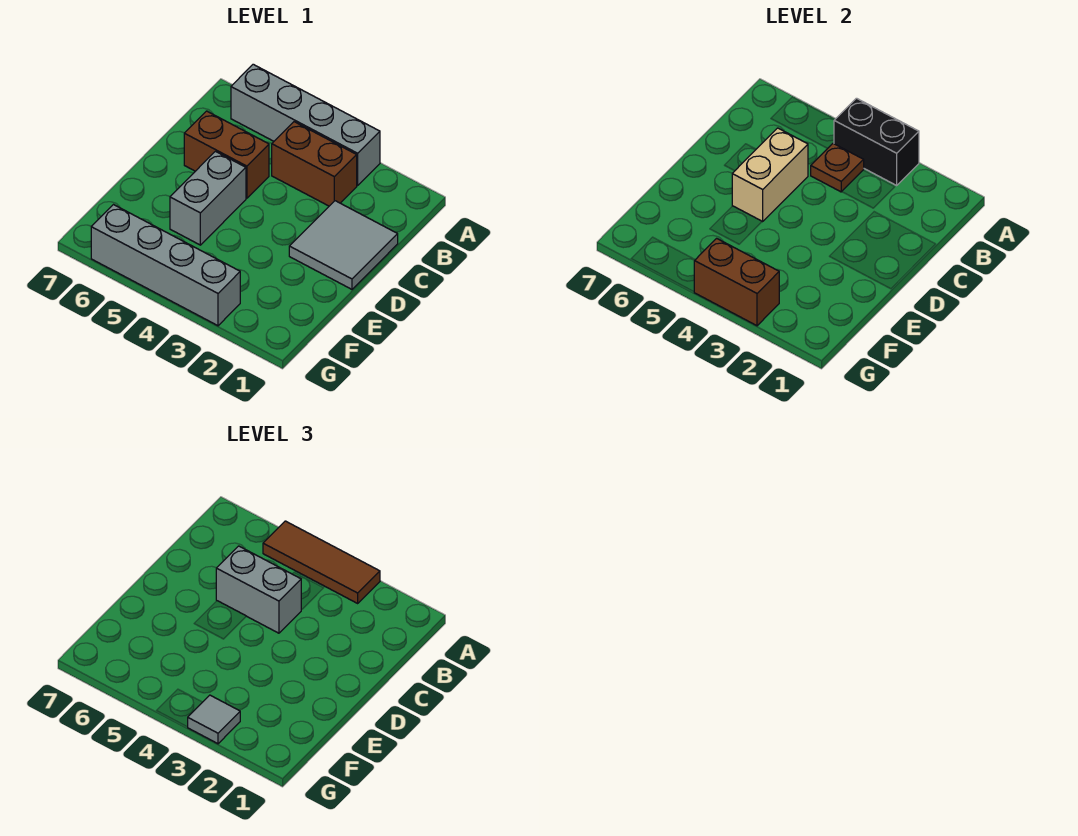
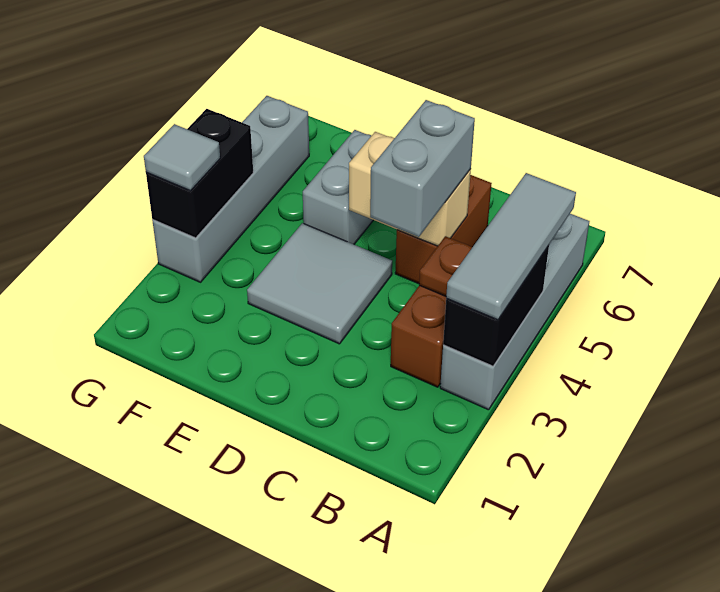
brown 1x3 tile [263,521,380,603] -> grey 1x3 tile [446,173,576,320]
grey 2x2 tile [289,201,398,289] -> grey 2x2 tile moved to [247,223,392,344]
grey 1x2 brick [170,151,246,245] -> grey 1x2 brick turned to [303,130,373,244]
brown 1x2 brick [694,238,779,326] -> black 1x2 brick [146,109,253,238]

